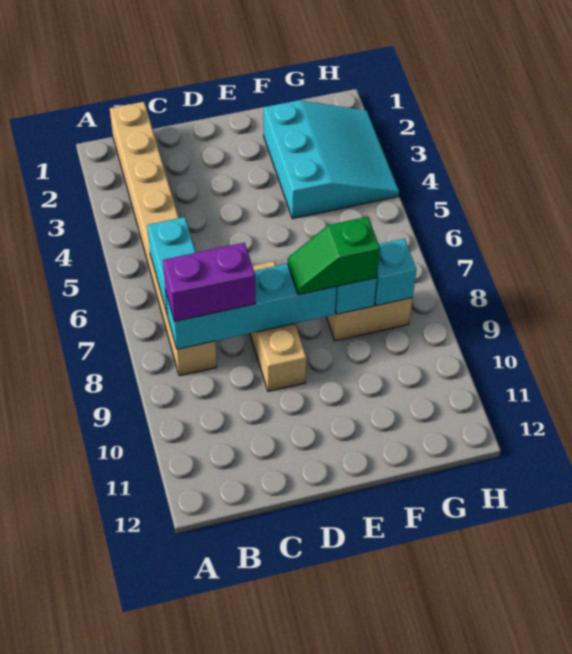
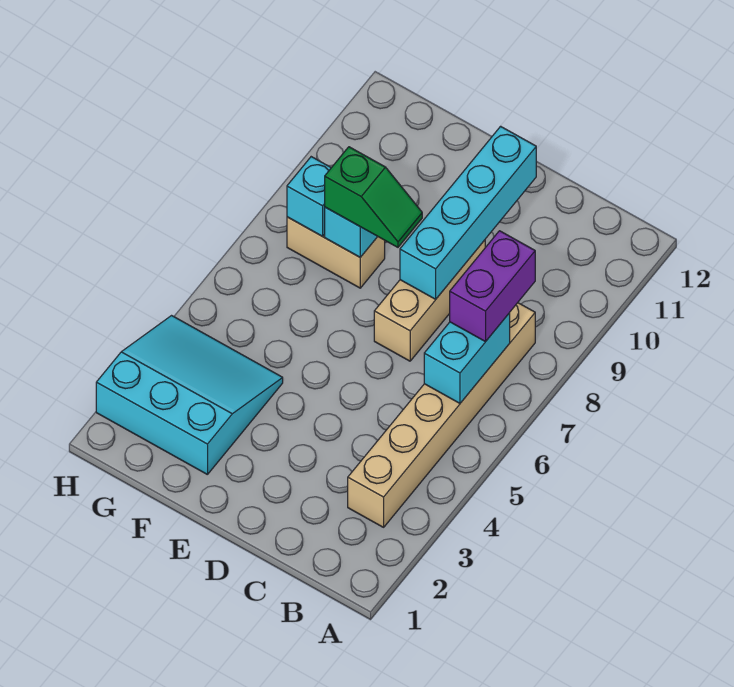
tan 1x8 brick [110,102,216,376] -> tan 1x6 brick [348,303,535,527]
cyan 1x4 brick [166,264,337,349] -> cyan 1x4 brick turned to [400,126,536,299]
purple 1x2 brick [163,243,255,322] -> purple 1x2 brick turned to [450,231,535,342]
cyan 3x3 slope [264,100,399,219] -> cyan 3x3 slope turned to [96,316,283,475]

